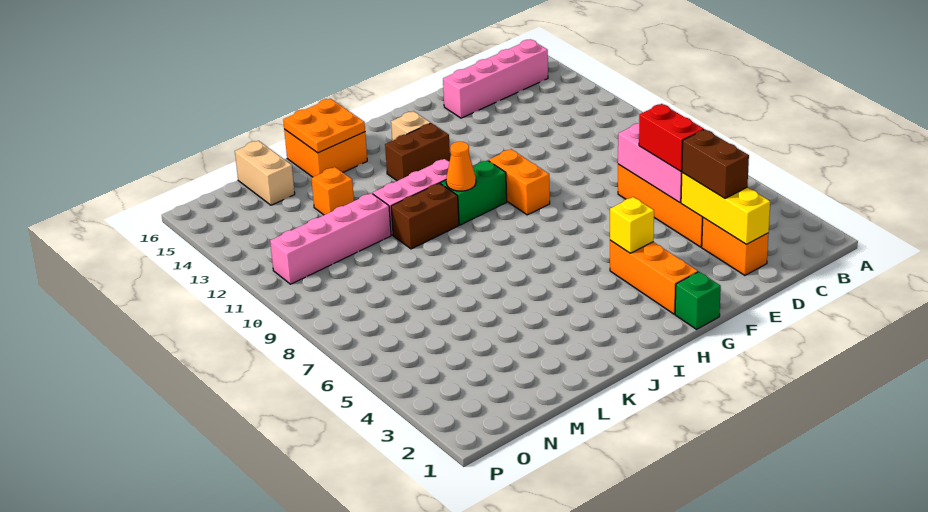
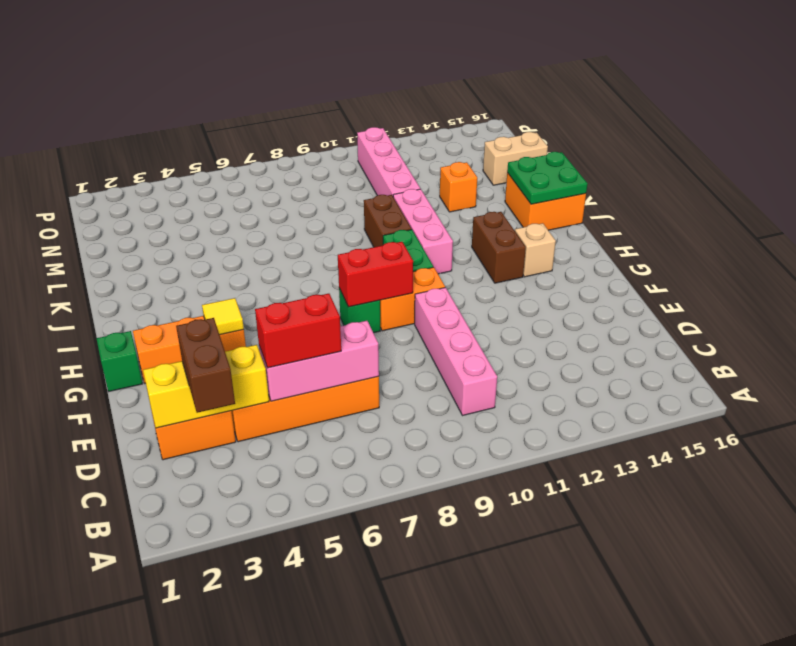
pink 1x4 brick [443,40,548,118] -> pink 1x4 brick moved to [415,287,497,416]
brown 1x2 brick [682,129,749,198] -> brown 1x2 brick turned to [176,318,235,413]
yellow 1x1 brick [610,197,654,253] -> yellow 1x1 tile [202,298,244,335]
none -> green 1x1 brick [339,288,380,333]
none -> red 1x2 brick [338,242,413,307]
orange 1x1 cone [446,142,476,191] -> none
orange 2x2 plate [283,99,365,153] -> green 2x2 plate [507,152,588,204]

